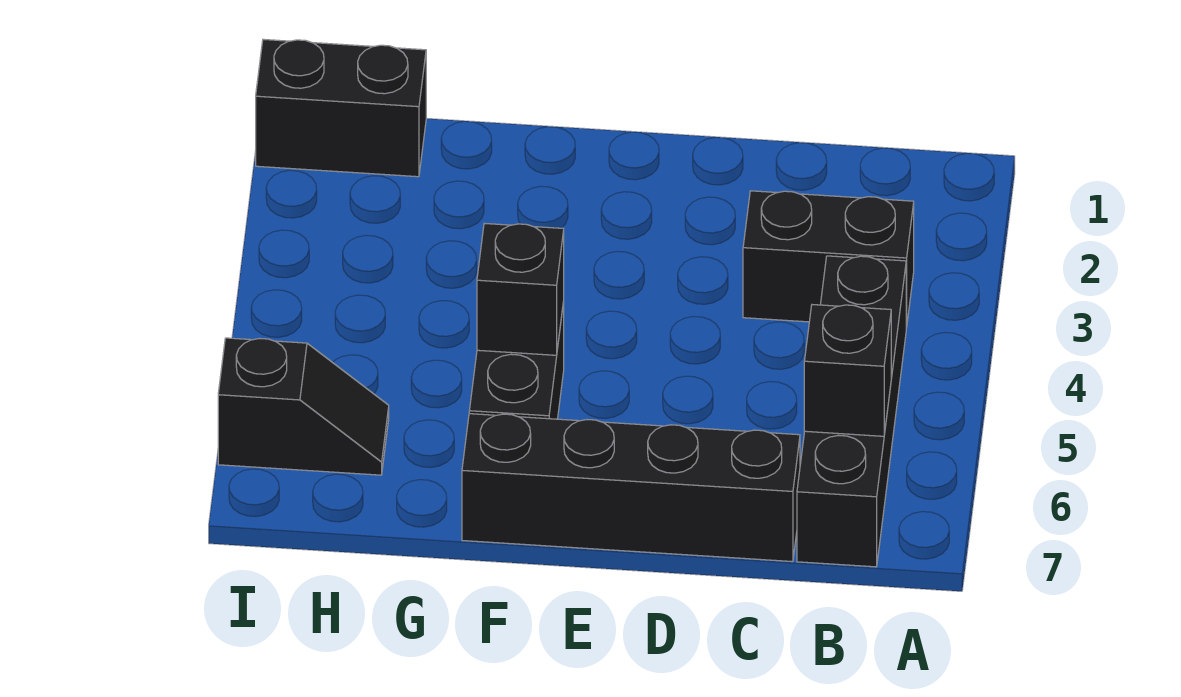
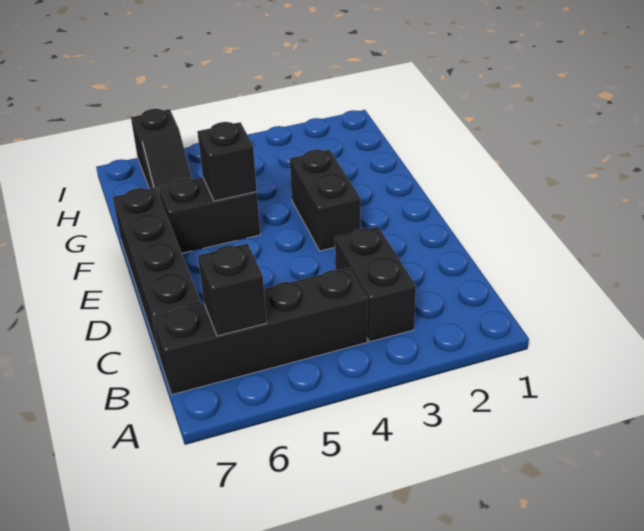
black 1x2 brick [256,39,426,177] -> black 1x2 brick moved to [290,150,360,251]

